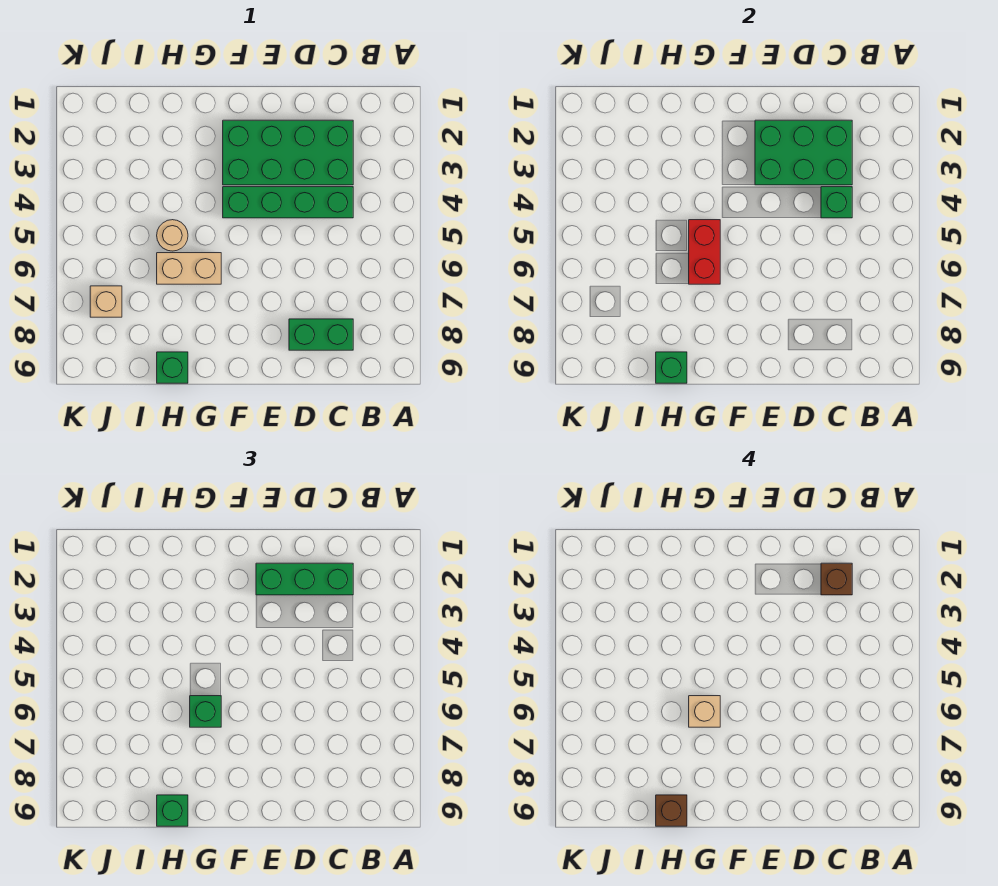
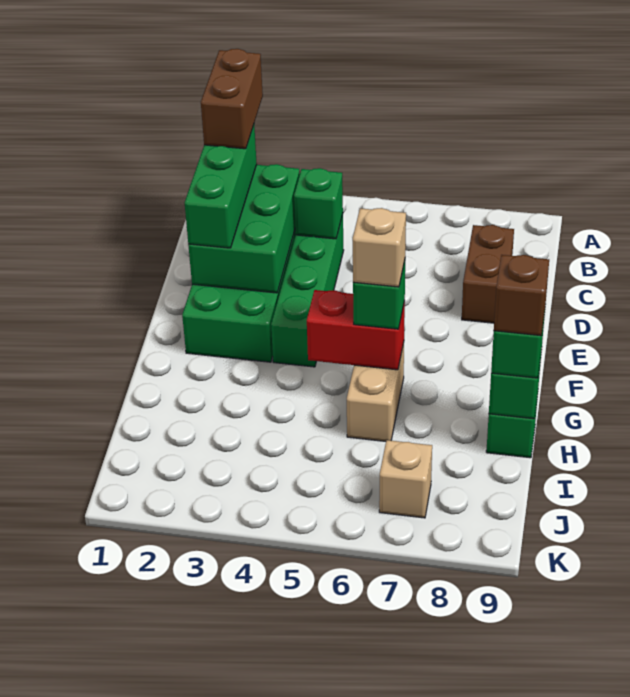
brown 1x1 brick [821,563,852,595] -> brown 1x2 brick [201,49,263,149]
green 1x2 brick [289,319,353,350] -> brown 1x2 brick [462,225,514,323]
tan 1x1 round brick [157,220,188,251] -> none

